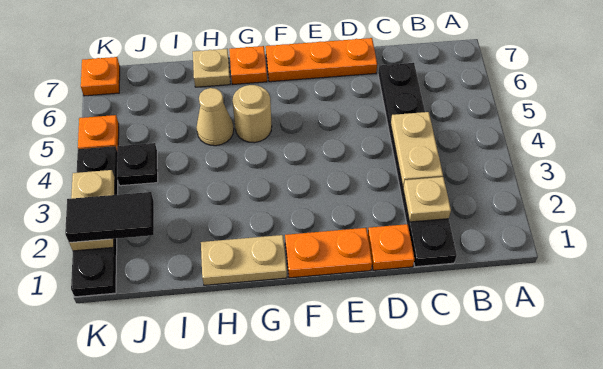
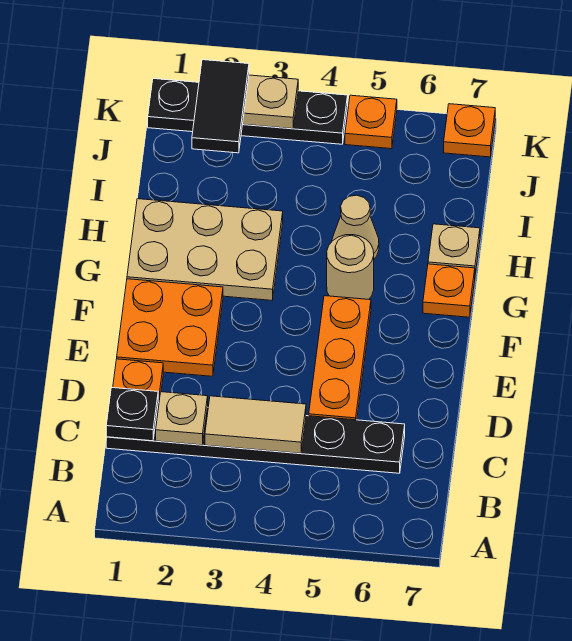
tan 1x2 plate [391,112,443,187] -> tan 1x2 tile [205,396,306,453]
orange 1x3 plate [266,38,377,82] -> orange 1x3 plate moved to [309,296,371,420]
orange 1x2 plate [285,228,372,278] -> orange 2x2 plate [117,279,223,376]
tan 1x2 plate [201,235,287,285] -> tan 2x3 plate [127,199,283,300]
black 1x1 plate [117,143,158,186] -> black 1x1 plate moved to [106,388,158,441]

